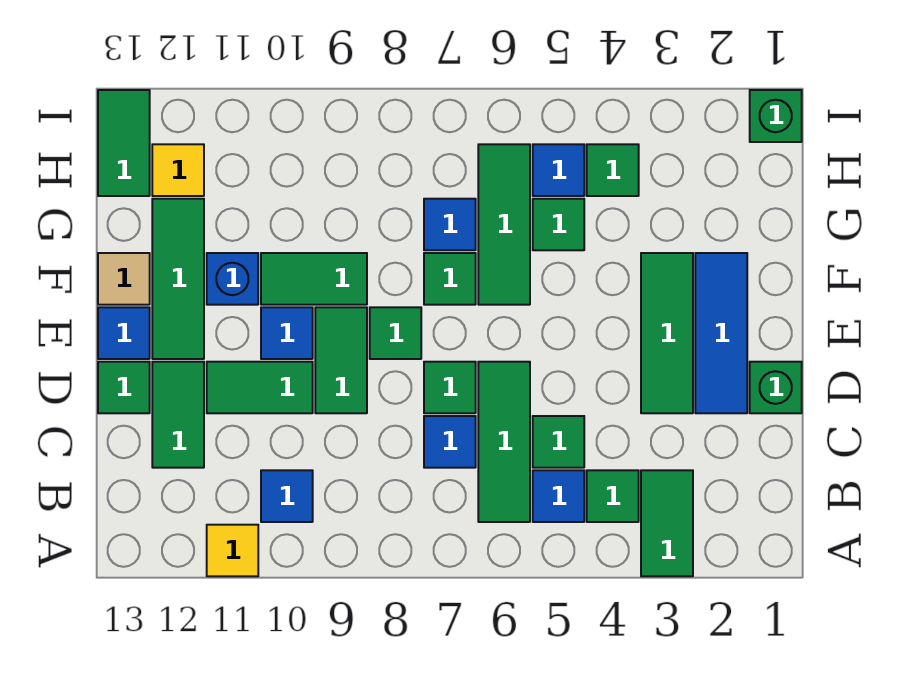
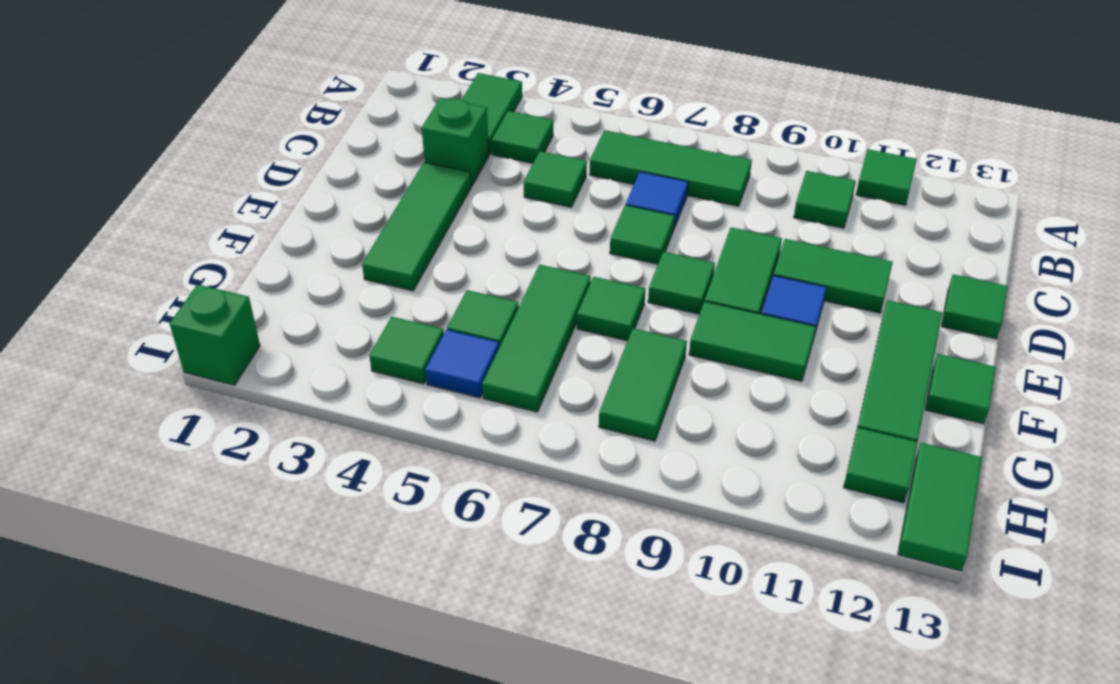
yellow 1x1 tile [207,525,258,576] -> green 1x1 tile [856,149,917,205]
blue 1x1 tile [533,470,584,522] -> none
green 1x3 tile [478,362,530,522] -> green 1x3 tile turned to [590,130,752,206]
blue 1x1 tile [261,470,313,522] -> green 1x1 tile [794,171,856,228]
green 1x2 tile [152,362,204,468] -> green 1x2 tile moved to [599,328,687,441]
green 1x1 brick [750,362,802,413] -> green 1x1 brick moved to [422,98,489,186]
blue 1x3 tile [695,253,747,413] -> none
blue 1x1 tile [98,307,150,359] -> none
blue 1x1 brick [207,253,258,305] -> none
tan 1x1 tile [98,253,150,305] -> green 1x1 tile [925,354,995,424]
blue 1x1 tile [424,199,476,250] -> none
yellow 1x1 tile [152,144,204,196] -> green 1x1 tile [843,427,917,503]

